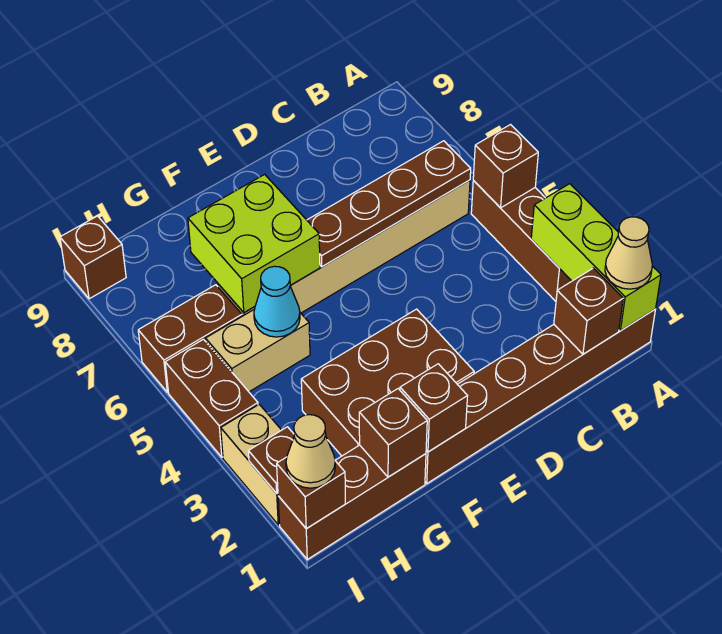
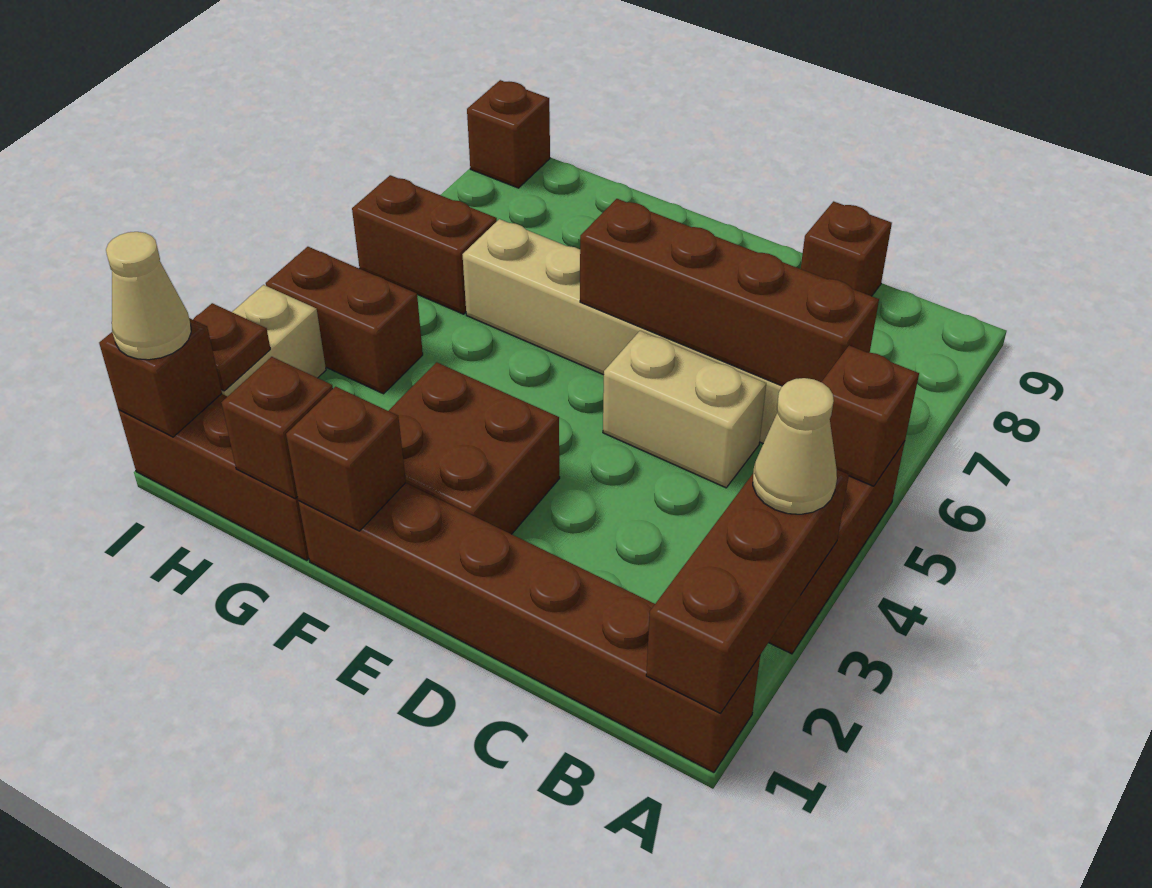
lime 1x3 brick [531,184,661,331] -> brown 1x3 brick [646,470,849,713]
tan 1x1 cone [605,217,652,289] -> tan 1x1 cone moved to [753,378,837,514]
brown 1x1 brick [554,268,623,354] -> brown 1x1 brick moved to [801,201,892,296]
brown 1x4 plate [307,141,471,267] -> brown 1x4 brick [580,199,879,386]
brown 2x3 brick [301,309,474,456] -> brown 2x2 brick [389,362,560,534]
lime 2x2 brick [188,174,320,313] -> none
tan 1x2 brick [206,310,310,392] -> tan 1x2 brick moved to [603,331,766,488]
cyan 1x1 cone [254,266,300,337] -> none
brown 1x2 brick [165,339,258,457] -> brown 1x2 brick turned to [266,247,423,394]

